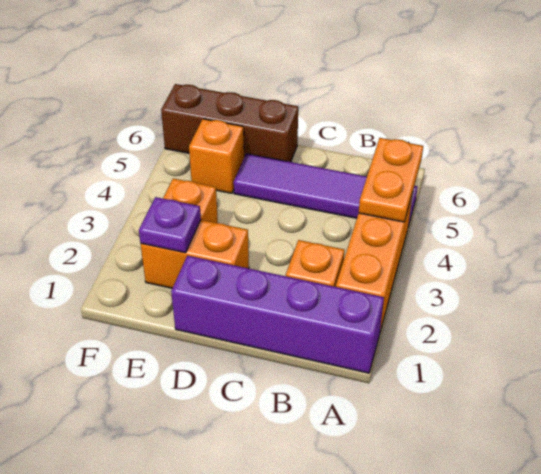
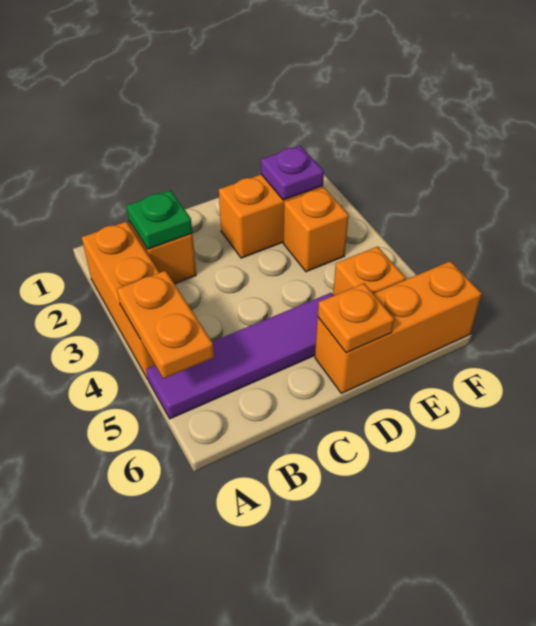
purple 1x4 brick [171,256,384,373] -> none
none -> green 1x1 plate [127,190,192,249]
brown 1x3 brick [161,84,298,162] -> orange 1x3 brick [315,261,482,393]
none -> orange 1x1 plate [318,283,394,353]

